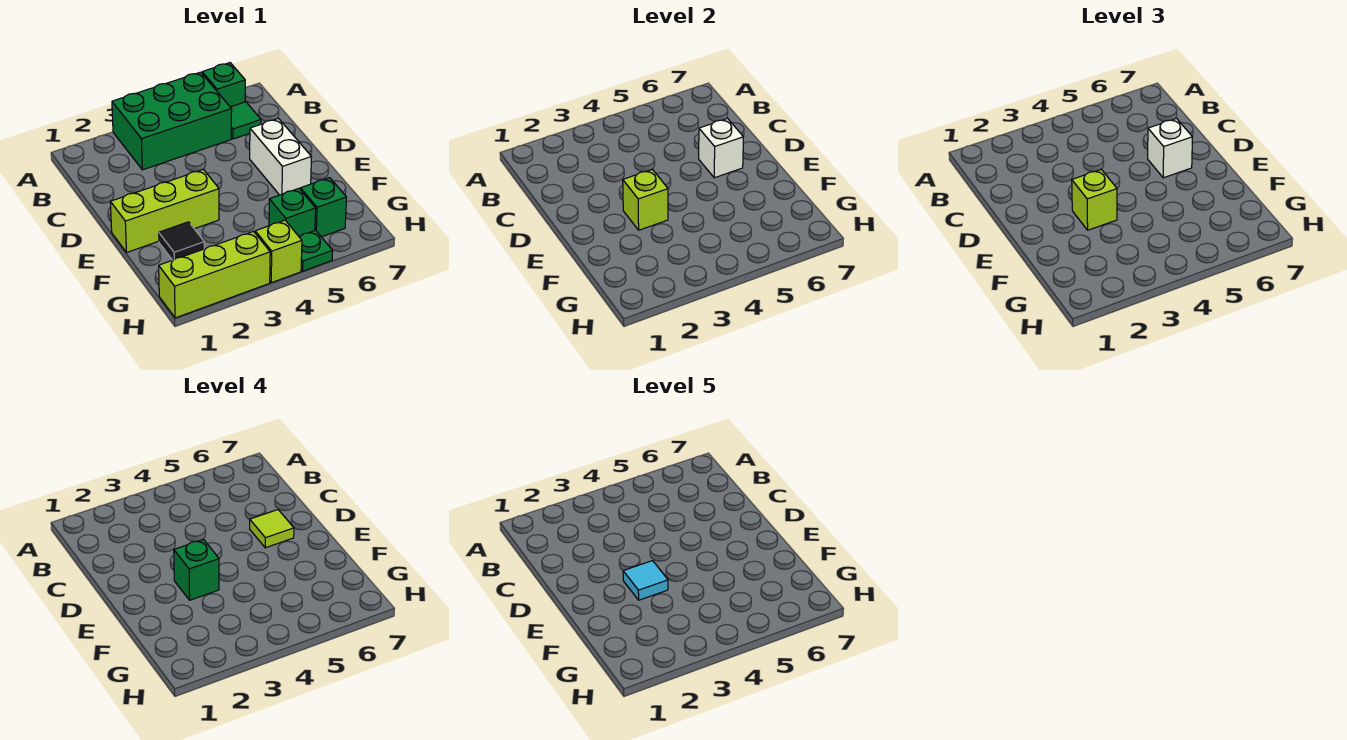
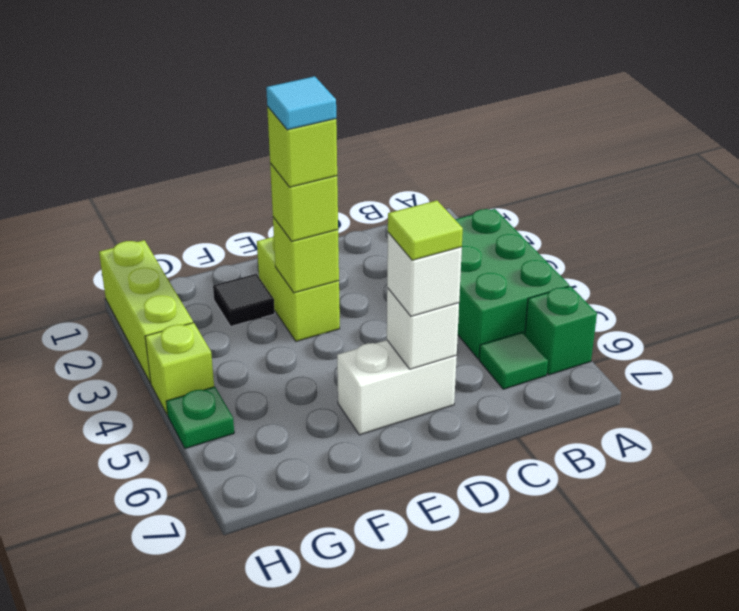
lime 1x3 brick [110,169,219,252] -> lime 1x2 brick [257,236,340,341]
green 1x1 brick [174,539,219,600] -> lime 1x1 brick [267,107,337,187]
green 1x1 brick [269,188,316,236] -> none
green 1x1 brick [300,178,346,237] -> none

